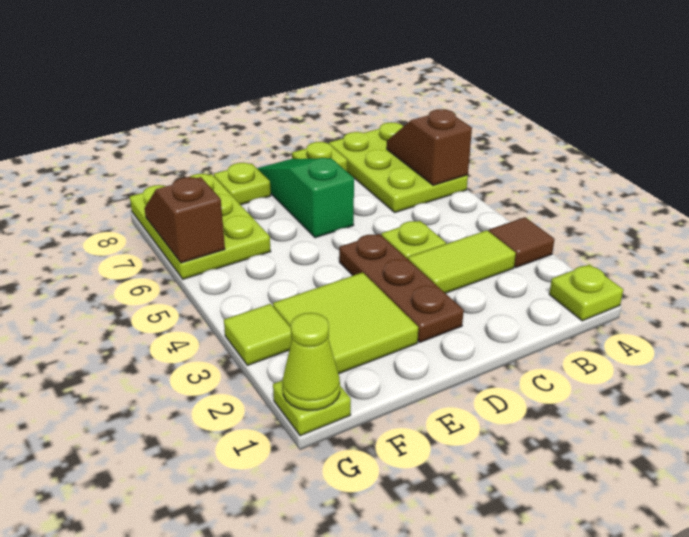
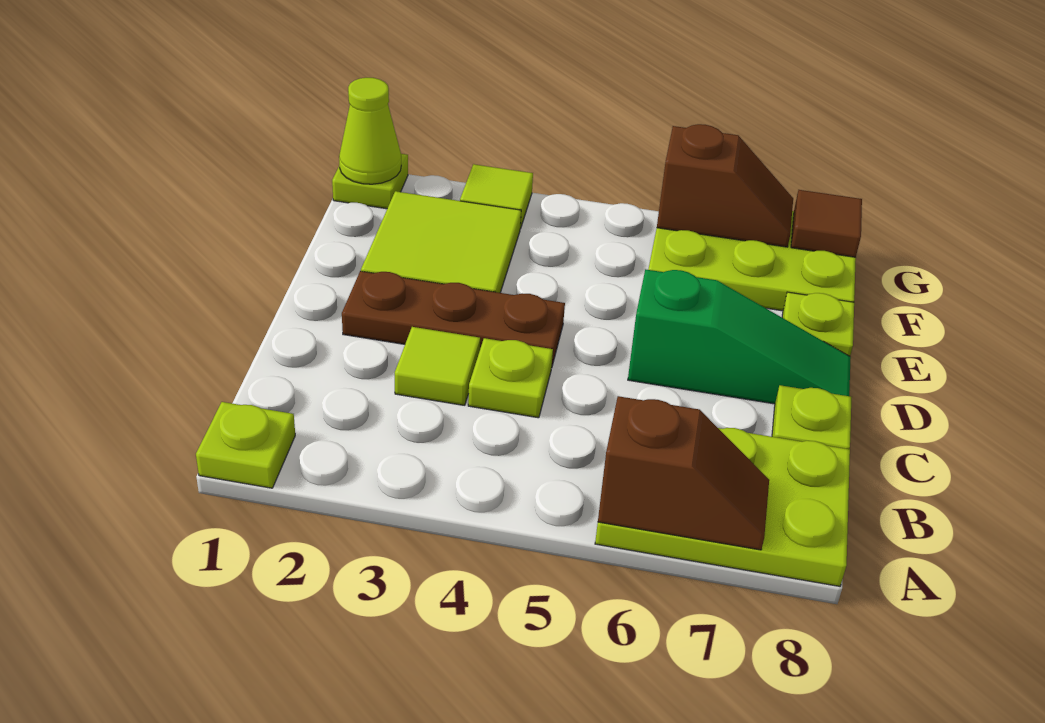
brown 1x1 tile [489,217,554,267] -> brown 1x1 tile moved to [791,190,862,257]
lime 1x2 tile [408,230,516,293] -> lime 1x1 tile [395,327,480,405]

